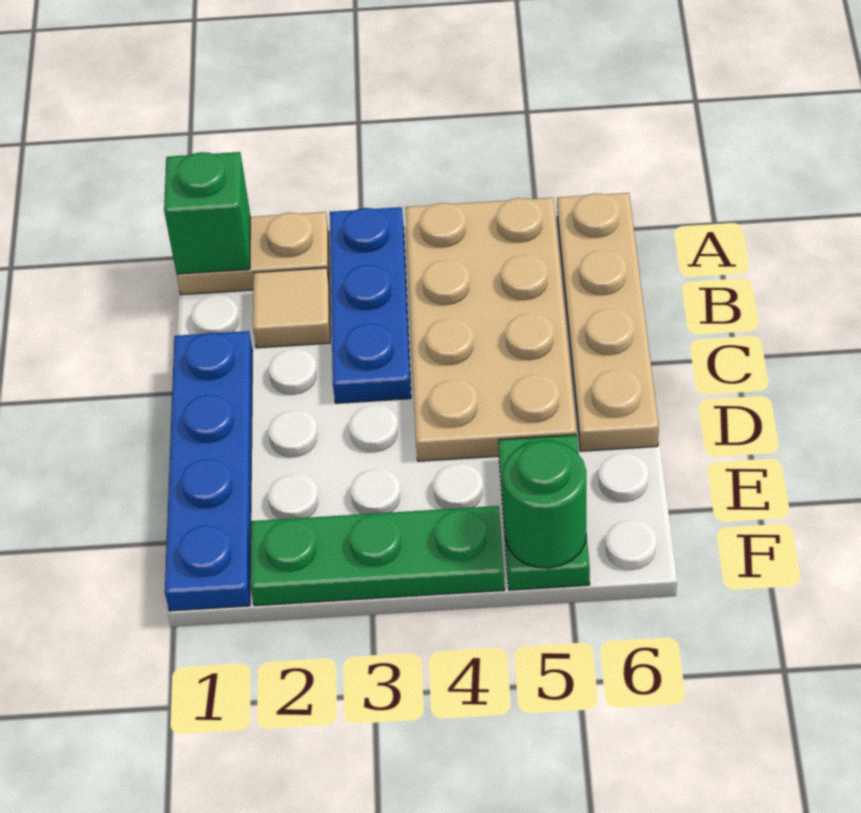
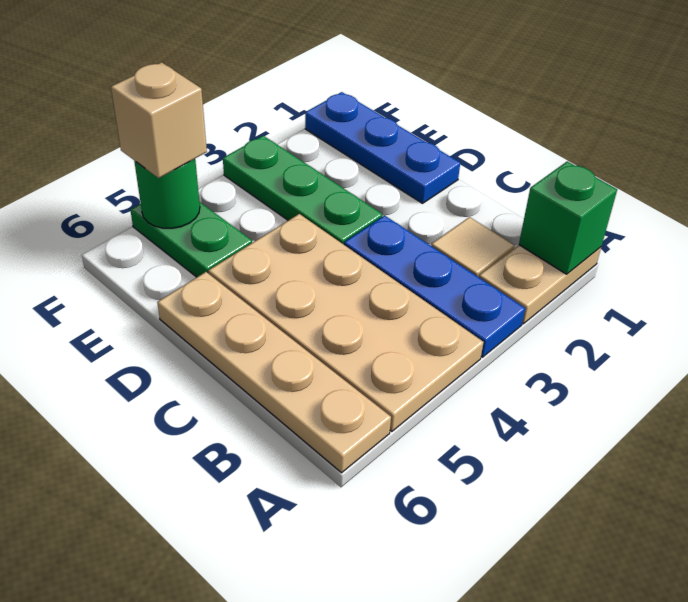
blue 1x4 plate [165,331,253,611] -> blue 1x3 plate [305,92,460,203]
green 1x3 plate [250,506,505,606] -> green 1x3 plate turned to [223,136,382,244]
none -> tan 1x1 brick [111,62,207,178]

